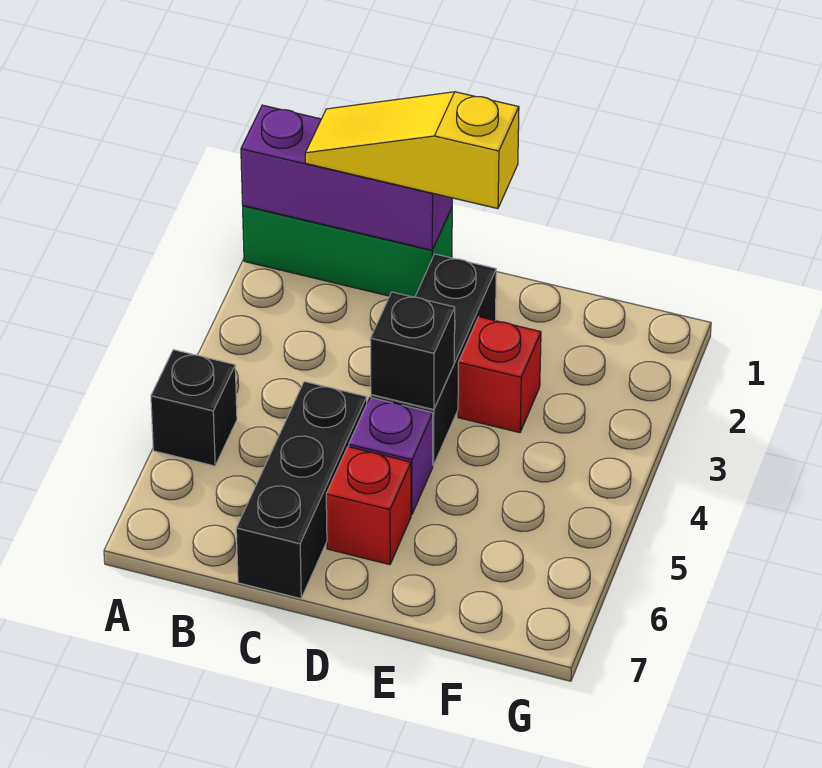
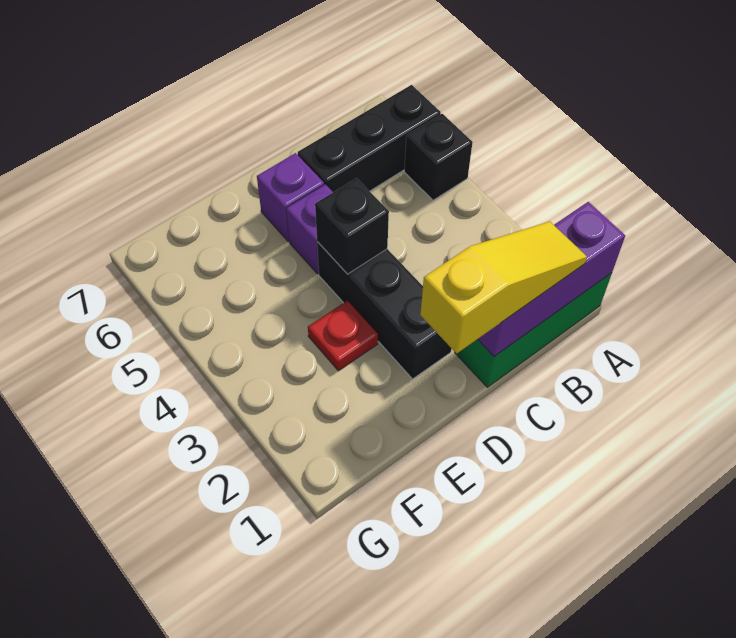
black 1x3 brick [236,381,367,599] -> black 1x3 brick turned to [298,85,441,192]
red 1x1 brick [326,447,411,565] -> purple 1x1 brick [257,153,324,241]
red 1x1 brick [458,317,541,433] -> red 1x1 plate [308,301,378,371]

